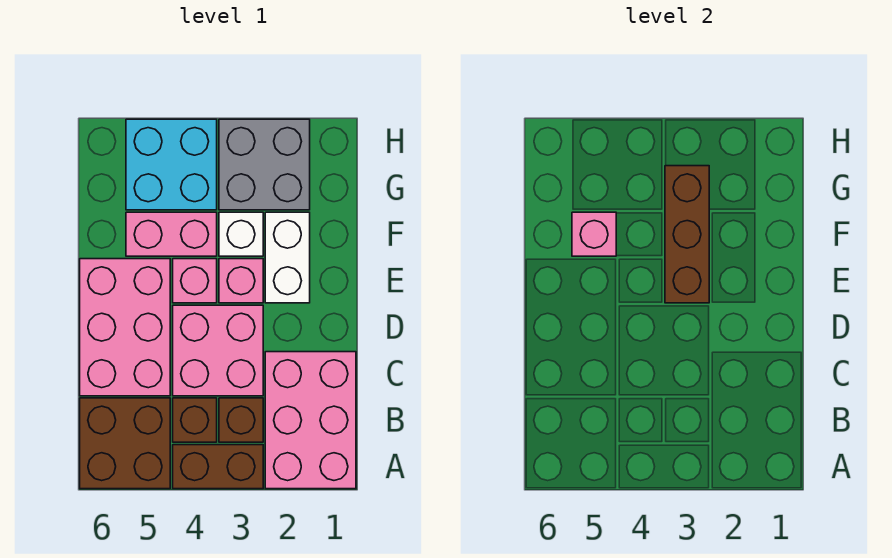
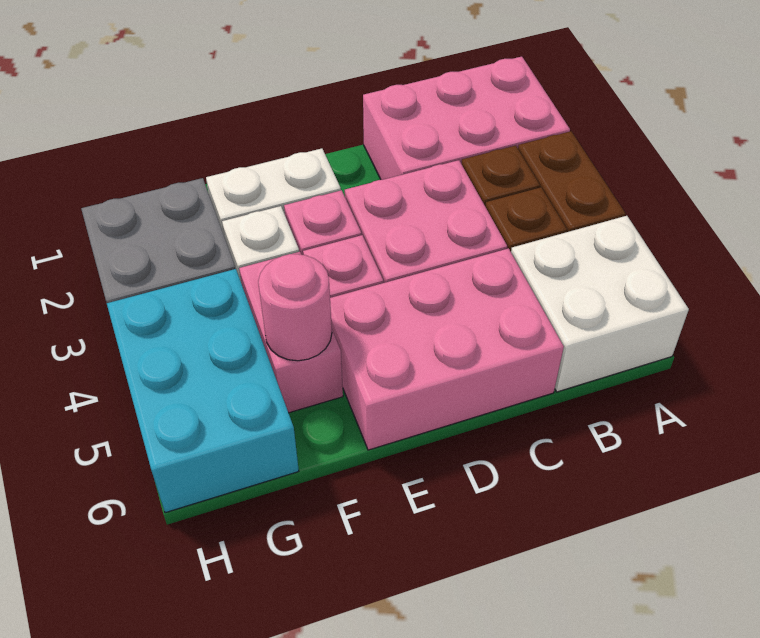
brown 2x2 brick [80,398,170,489] -> white 2x2 brick [511,216,689,392]
brown 1x3 brick [665,166,709,303] -> none
pink 1x1 brick [572,212,616,256] -> pink 1x1 round brick [258,254,332,361]
cyan 2x2 brick [126,119,217,210] -> cyan 2x3 brick [107,269,299,513]

